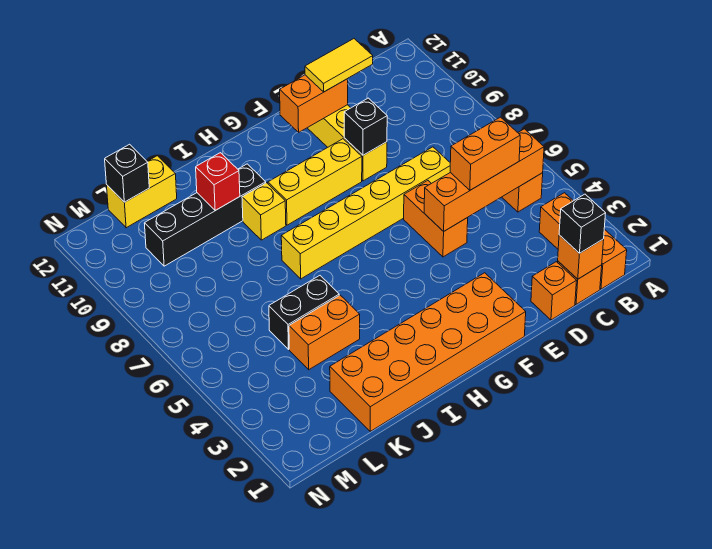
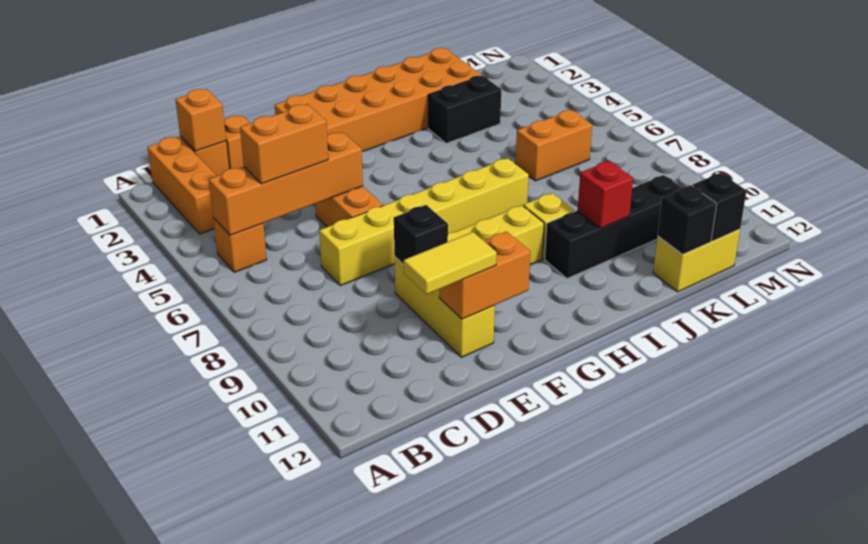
black 1x1 brick [559,194,606,253] -> black 1x1 brick moved to [658,185,717,254]
orange 1x2 brick [289,295,360,370] -> orange 1x2 brick moved to [515,110,592,181]
black 1x2 brick [269,276,339,349] -> black 1x2 brick moved to [428,76,501,143]

